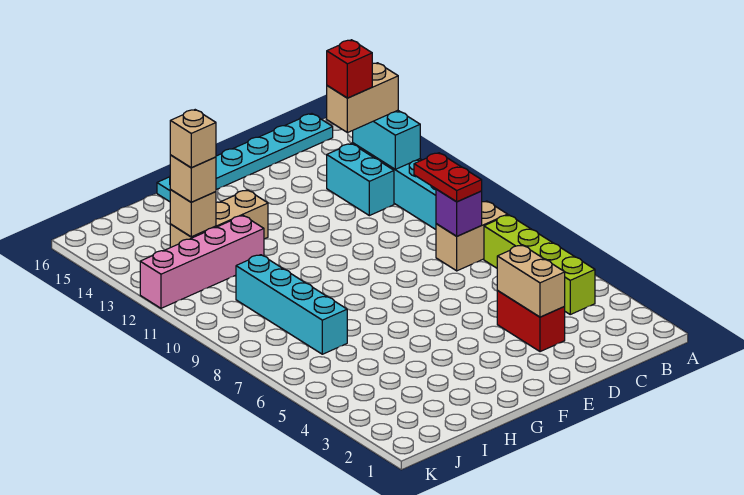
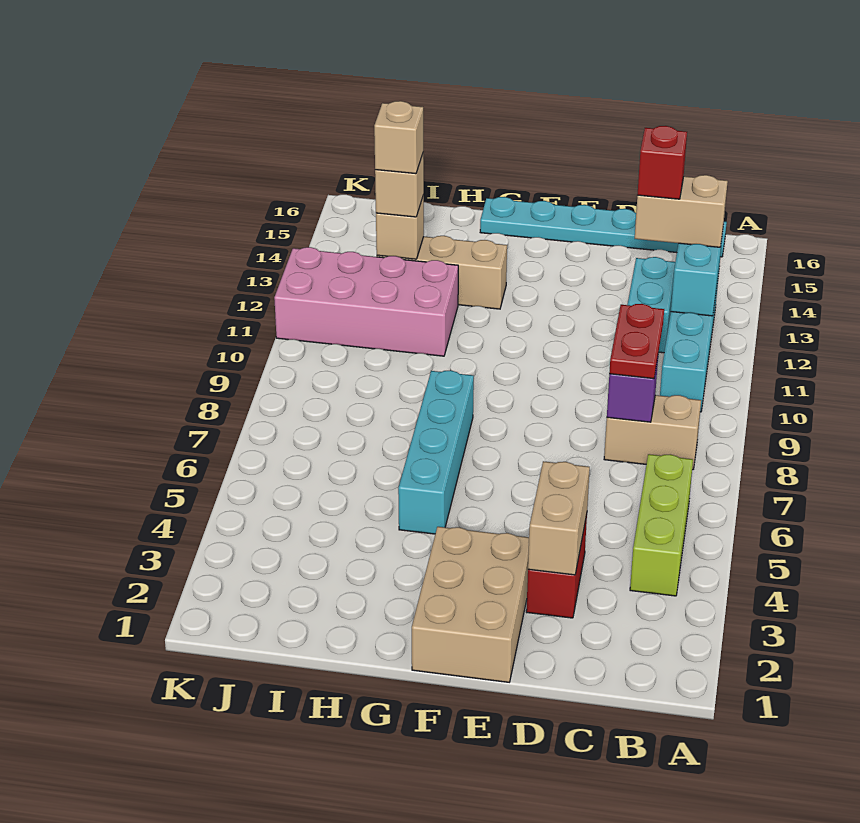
lime 1x4 brick [484,215,595,314] -> lime 1x3 brick [630,454,693,596]
none -> tan 2x3 brick [412,527,529,682]
pink 1x4 brick [140,216,264,308] -> pink 2x4 brick [274,247,458,356]
cyan 1x4 brick [236,255,347,354] -> cyan 1x4 brick moved to [398,370,474,534]

